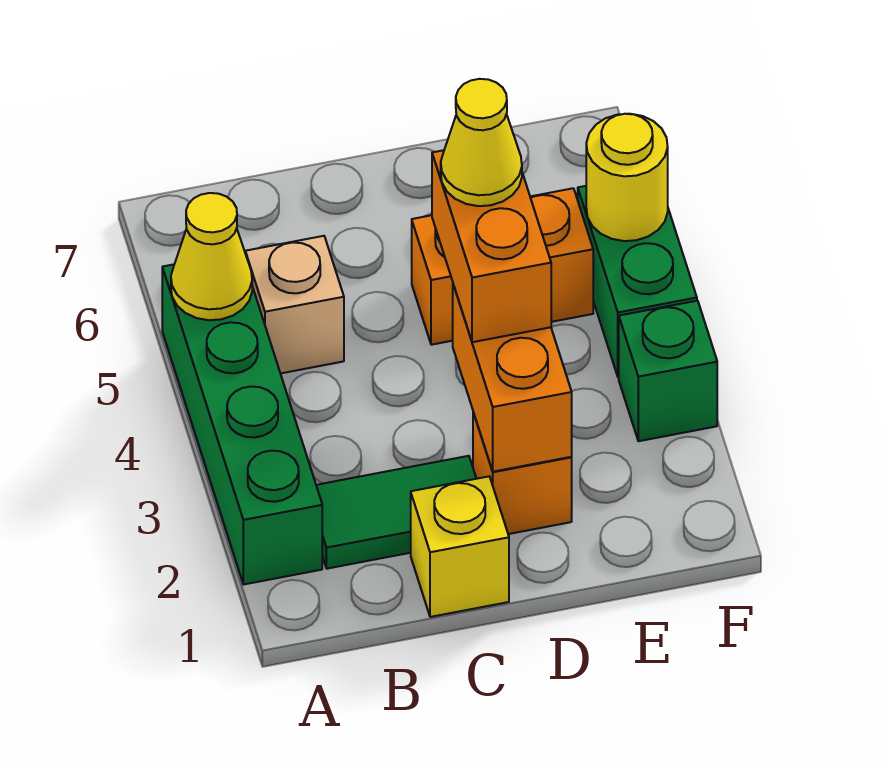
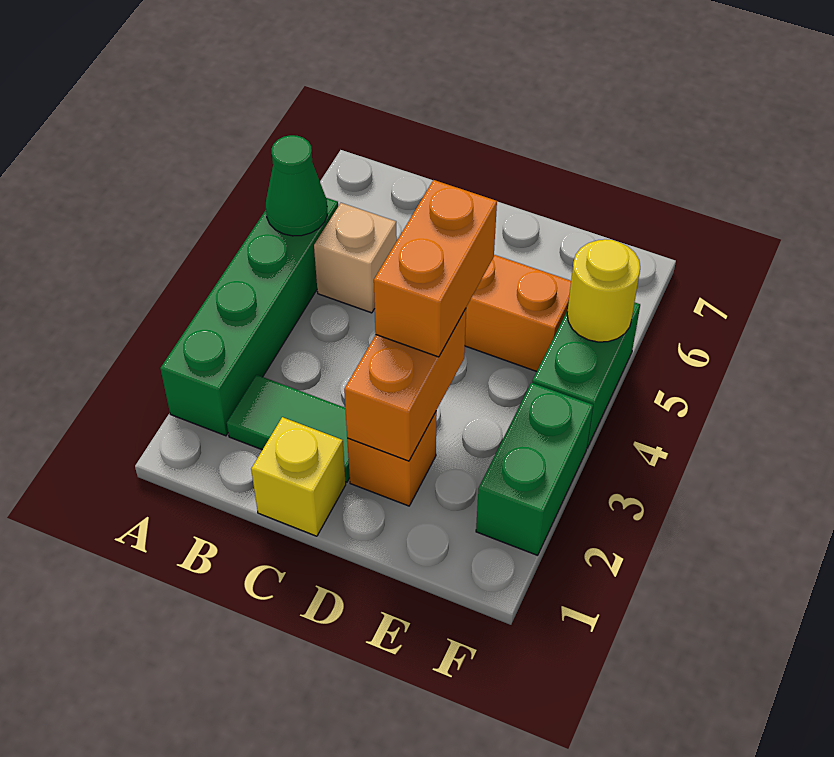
yellow 1x1 cone [171,193,252,320] -> green 1x1 cone [266,135,327,236]
yellow 1x1 cone [441,79,522,206] -> none
green 1x1 brick [619,301,717,441] -> green 1x2 brick [476,383,593,555]

